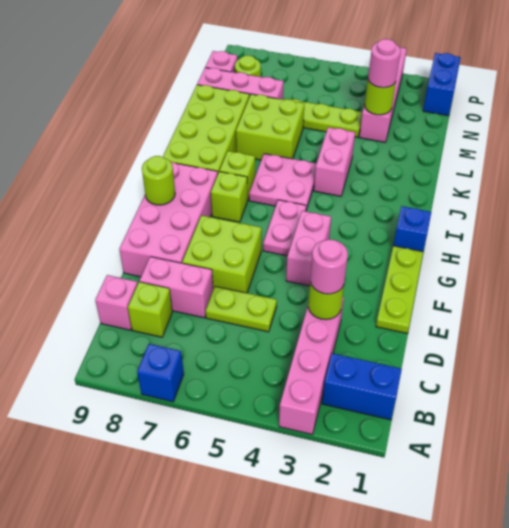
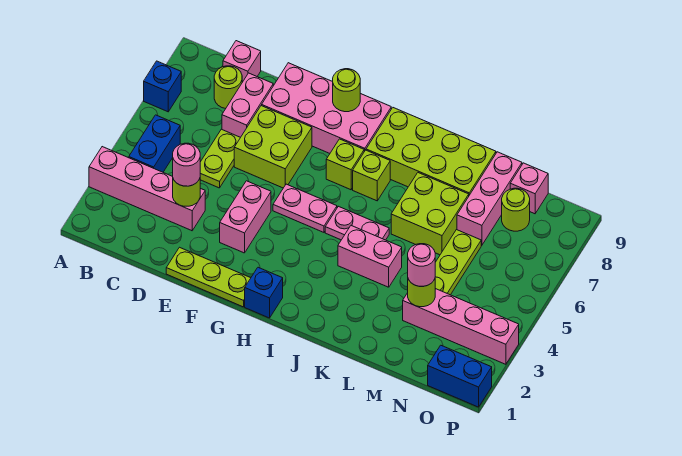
blue 1x2 brick [322,353,402,420] -> blue 1x2 brick moved to [129,115,180,172]
lime 1x1 brick [128,282,172,337] -> lime 1x1 round brick [214,66,242,109]
pink 1x2 brick [286,211,331,286] -> pink 1x2 brick turned to [220,181,271,253]
pink 2x2 plate [249,154,316,210] -> pink 1x2 plate [325,206,389,240]

